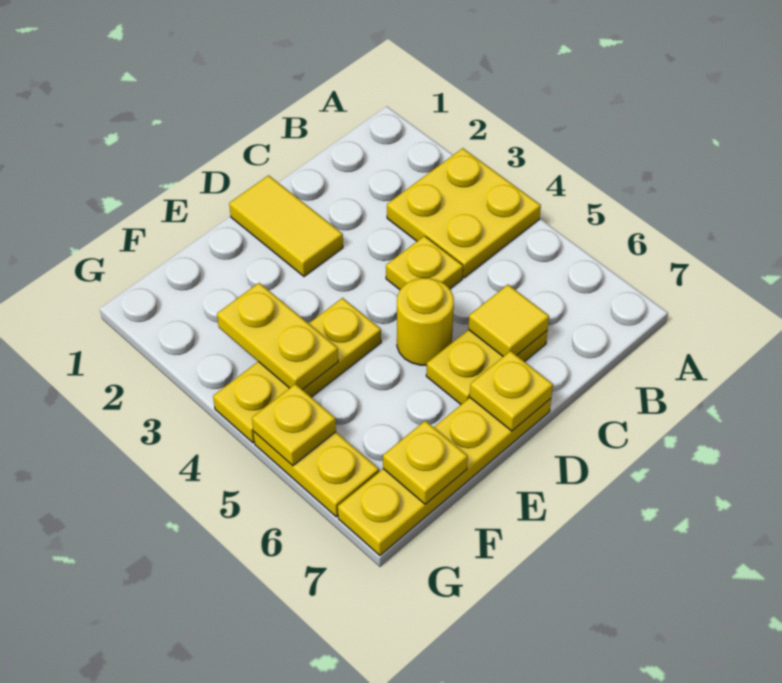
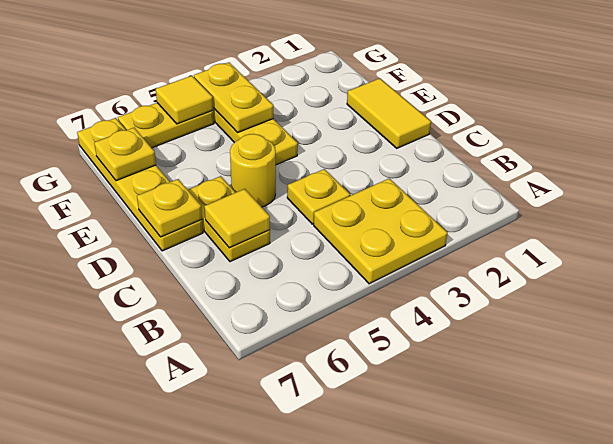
yellow 1x2 tile [229,175,343,276] -> yellow 1x2 tile turned to [347,78,431,148]
yellow 1x2 plate [217,283,338,390] -> yellow 1x2 plate turned to [194,62,273,133]
yellow 1x1 plate [252,384,336,466] -> yellow 1x1 tile [156,76,213,124]

